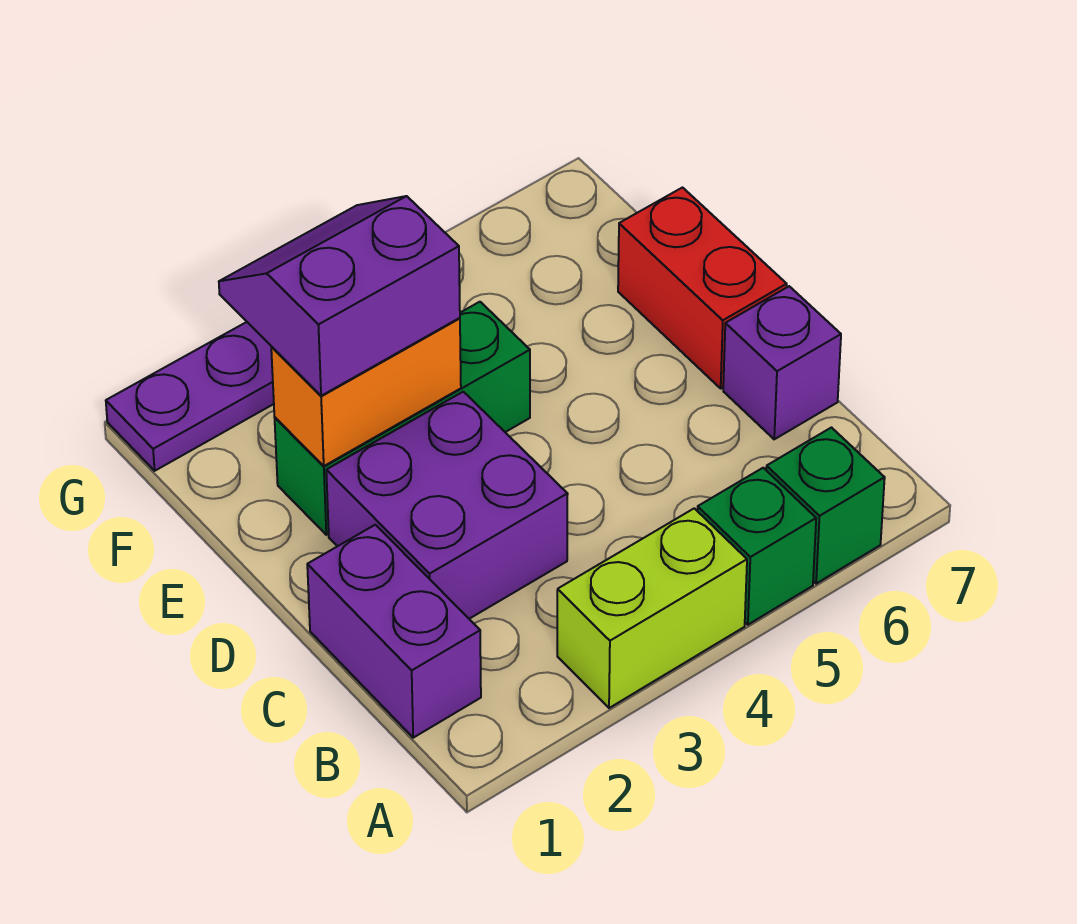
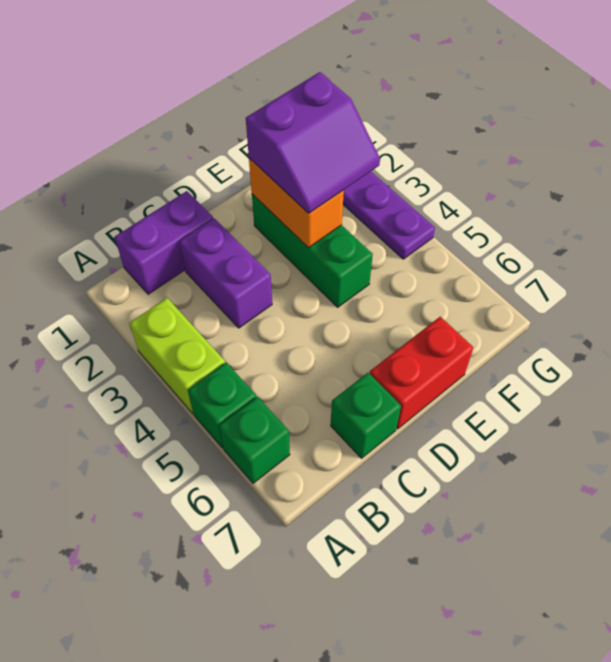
purple 2x2 brick [326,392,568,619] -> purple 1x2 brick [179,218,272,328]
purple 1x1 brick [723,286,841,439] -> green 1x1 brick [331,373,401,458]
purple 2x2 slope [219,196,460,396] -> purple 2x2 slope turned to [246,72,380,213]

